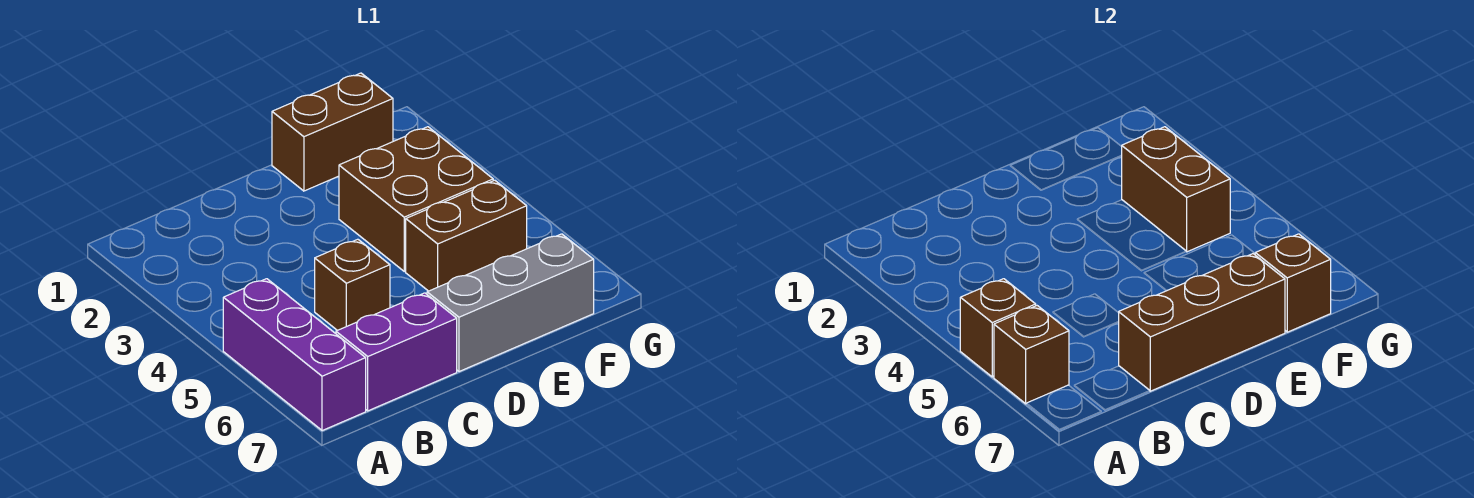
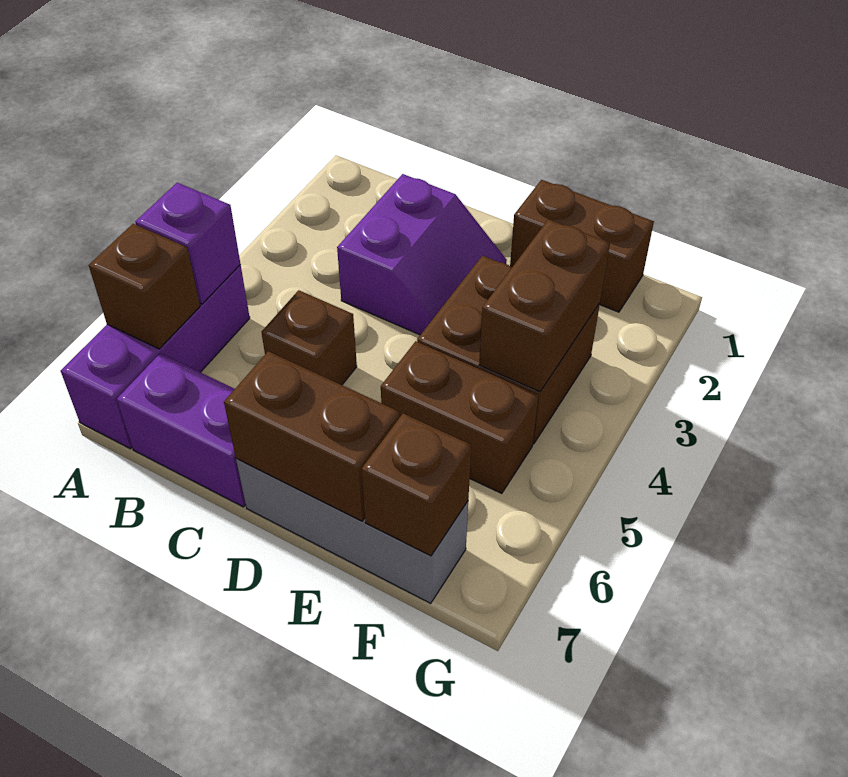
brown 1x1 brick [960,279,1036,377] -> purple 1x1 brick [136,183,240,304]
none -> purple 2x2 slope [337,174,507,335]
brown 1x3 brick [1119,254,1285,391] -> brown 1x2 brick [224,351,400,521]

